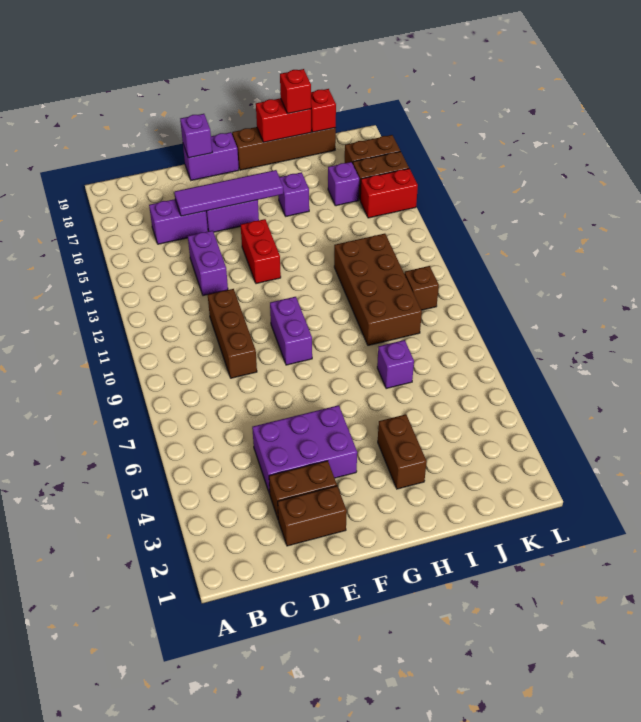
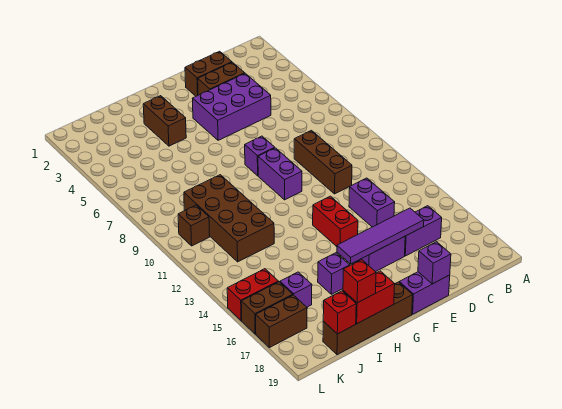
purple 1x1 brick [377,340,414,389] -> purple 1x1 brick moved to [245,136,275,176]

